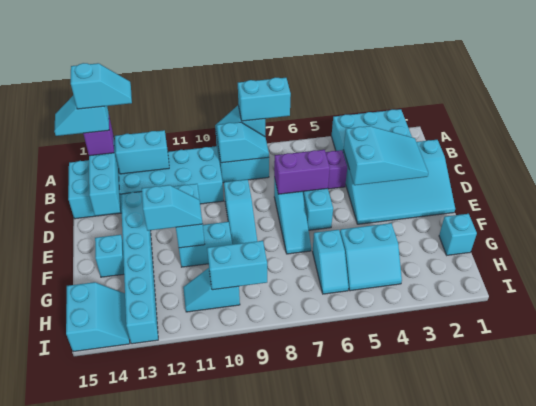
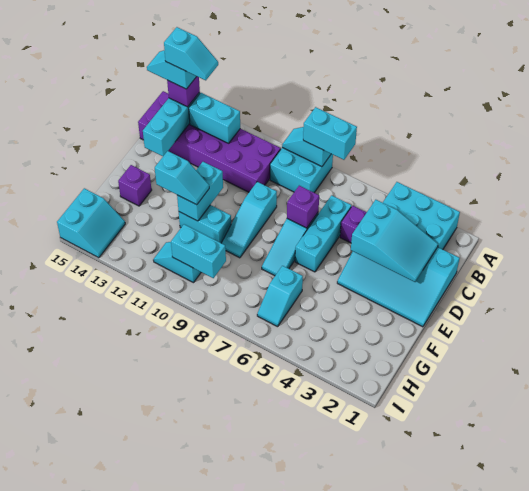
cyan 1x2 slope [217,122,269,163] -> none
cyan 2x6 brick [68,146,224,219] -> purple 2x6 brick [138,91,281,192]
purple 1x2 brick [274,150,330,194] -> purple 1x1 brick [287,186,319,228]
cyan 1x6 brick [121,192,158,344] -> none
cyan 1x1 brick [95,235,124,277] -> purple 1x1 brick [118,165,152,206]
cyan 1x1 brick [439,214,477,255] -> none
cyan 2x2 slope [340,223,402,291] -> none

